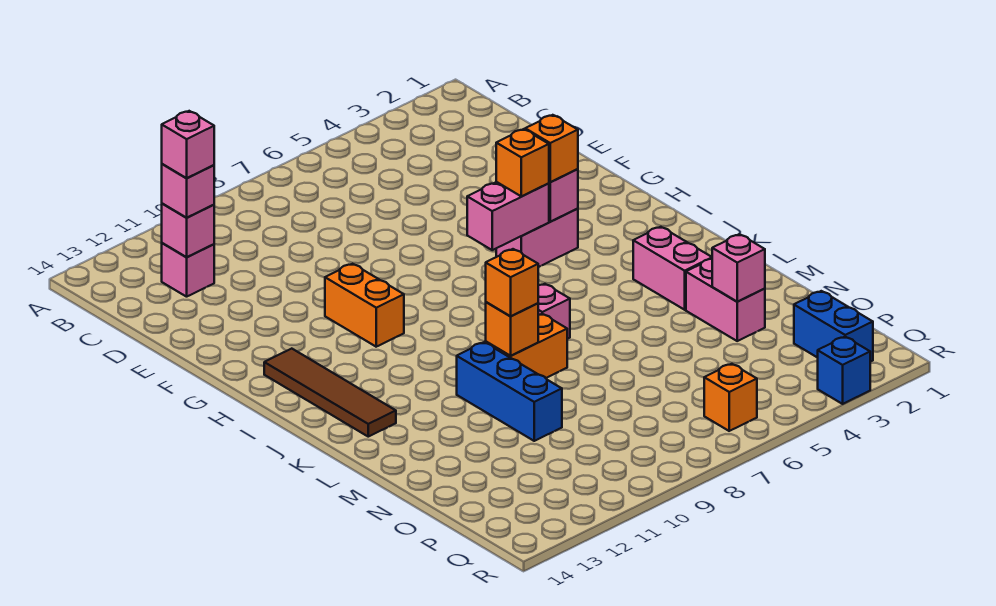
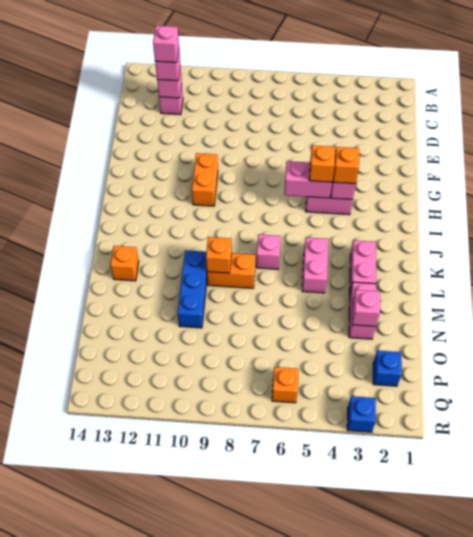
brown 1x4 tile [264,349,396,437] -> none
none -> pink 1x2 brick [302,237,328,293]
orange 1x1 brick [486,249,538,316] -> orange 1x1 brick moved to [110,246,139,281]
blue 1x2 brick [794,291,873,362] -> blue 1x1 brick [373,351,402,386]

